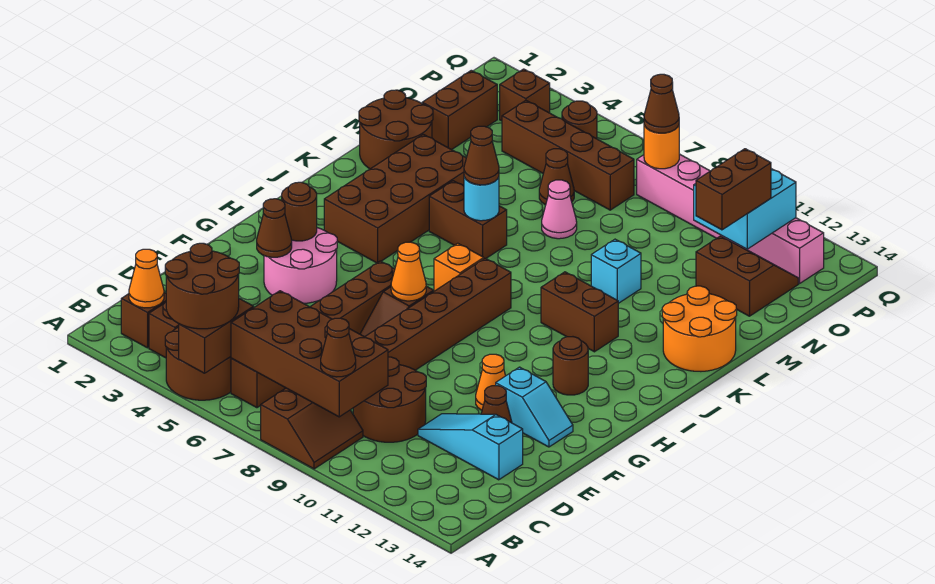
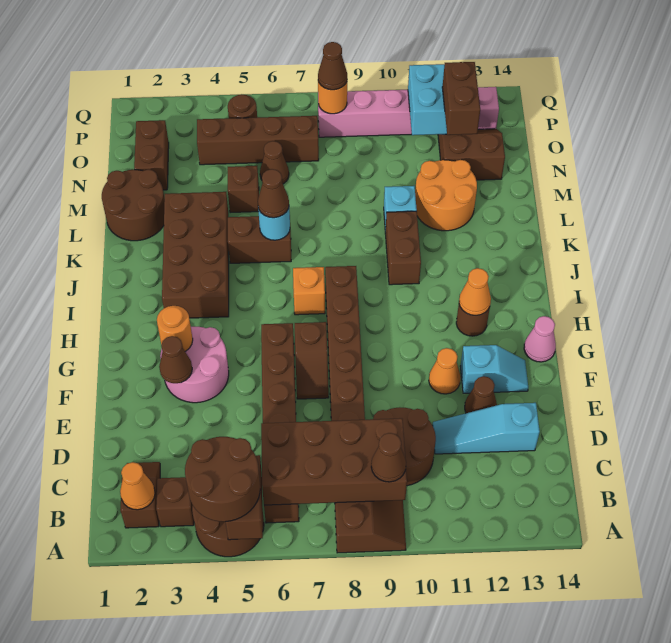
brown 1x1 round brick [282,182,317,241] -> orange 1x1 round brick [157,306,193,351]
orange 1x1 cone [391,242,426,301] -> orange 1x1 cone moved to [459,268,491,316]
brown 1x2 brick [541,272,618,352] -> brown 1x2 brick turned to [385,211,421,285]
orange 2x2 round brick [662,286,737,371] -> orange 2x2 round brick moved to [415,160,477,231]
pink 1x1 cone [542,180,577,239] -> pink 1x1 cone moved to [524,316,556,362]
brown 1x1 brick [500,69,550,121] -> brown 1x1 brick moved to [228,166,259,213]

